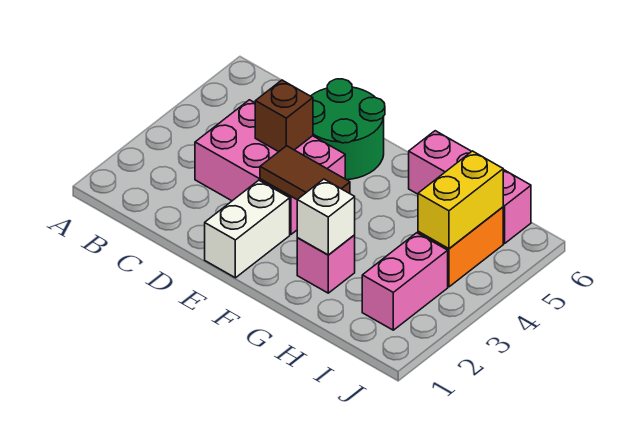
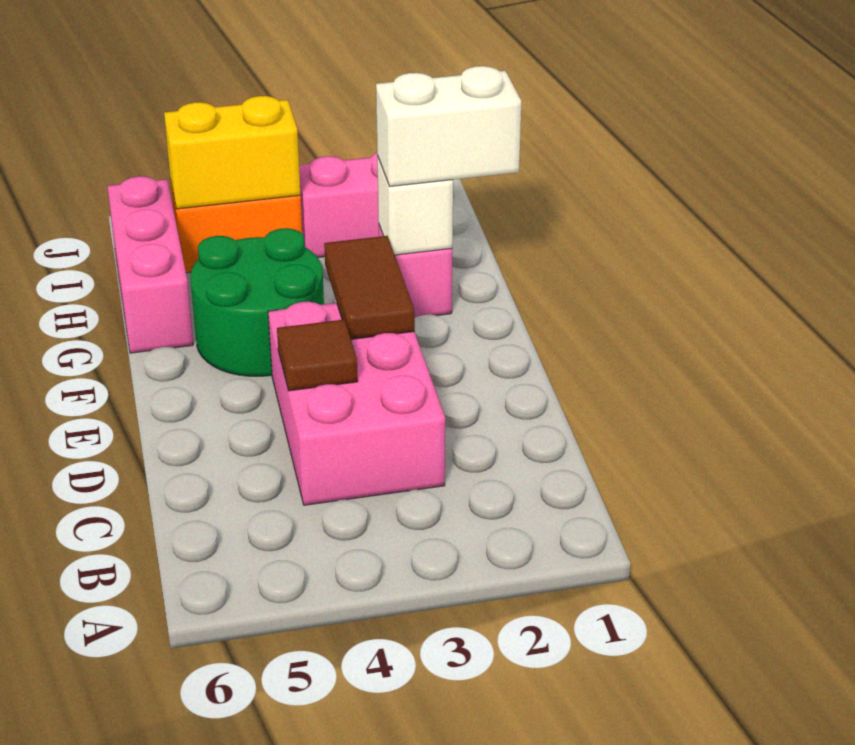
brown 1x1 brick [255,80,313,152] -> brown 1x1 tile [277,320,358,391]
green 2x2 round brick [311,79,385,180] -> green 2x2 round brick moved to [190,228,324,376]
white 1x2 brick [205,180,290,278] -> white 1x2 brick moved to [376,66,521,187]

